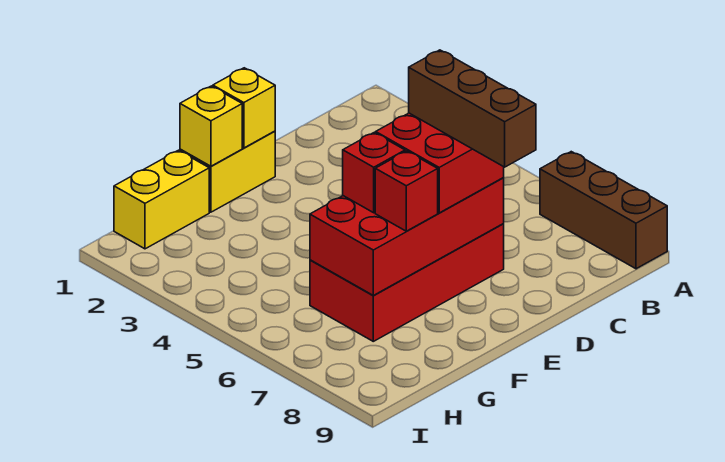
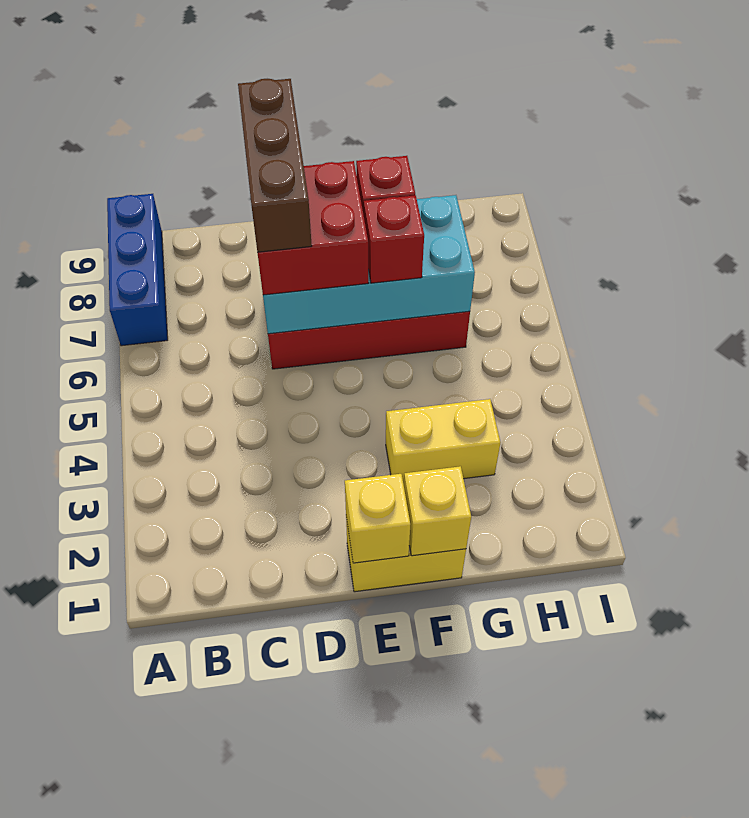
brown 1x3 brick [540,152,667,269] -> blue 1x3 brick [107,194,168,346]
red 2x4 brick [310,178,504,295] -> cyan 2x4 brick [263,195,475,334]
yellow 1x2 brick [114,150,209,249] -> yellow 1x2 brick moved to [386,399,500,484]

